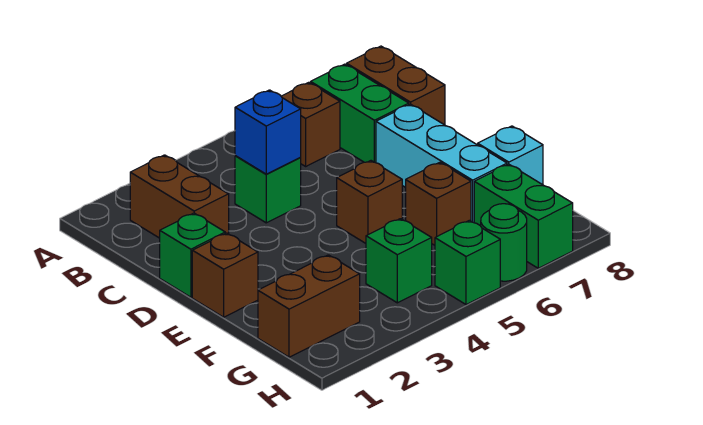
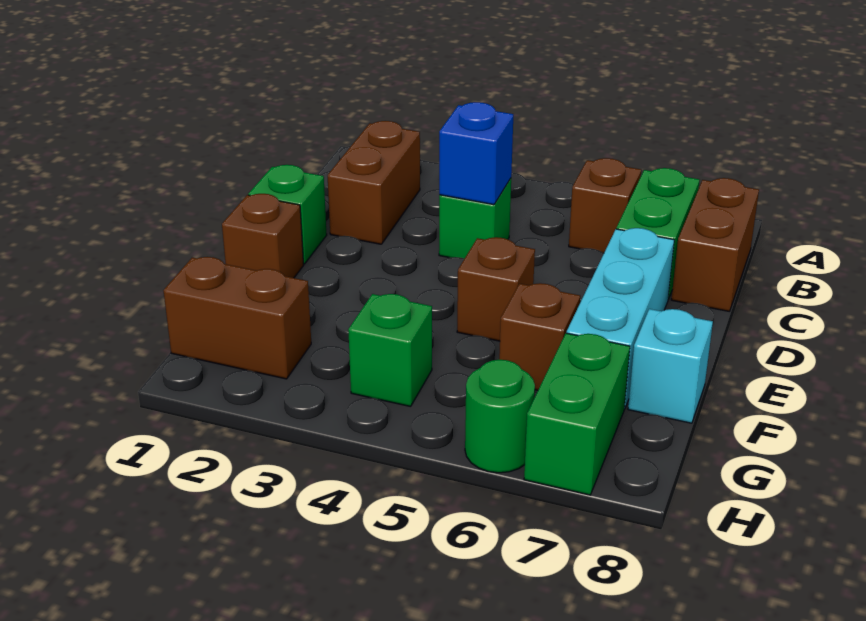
green 1x1 brick [435,220,500,305] -> none

